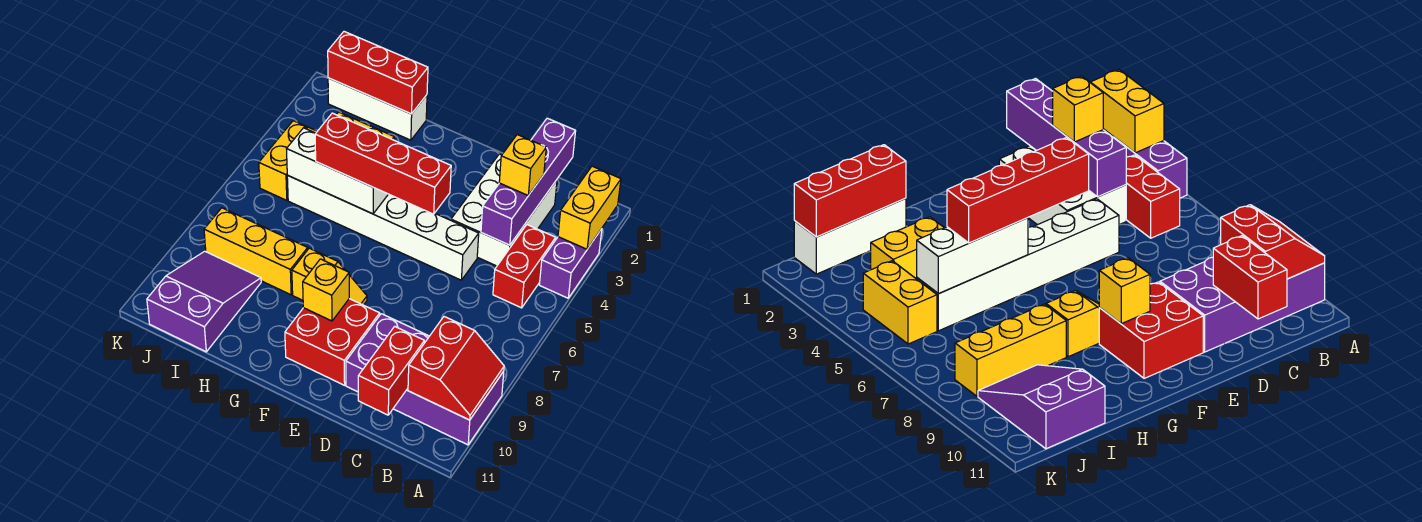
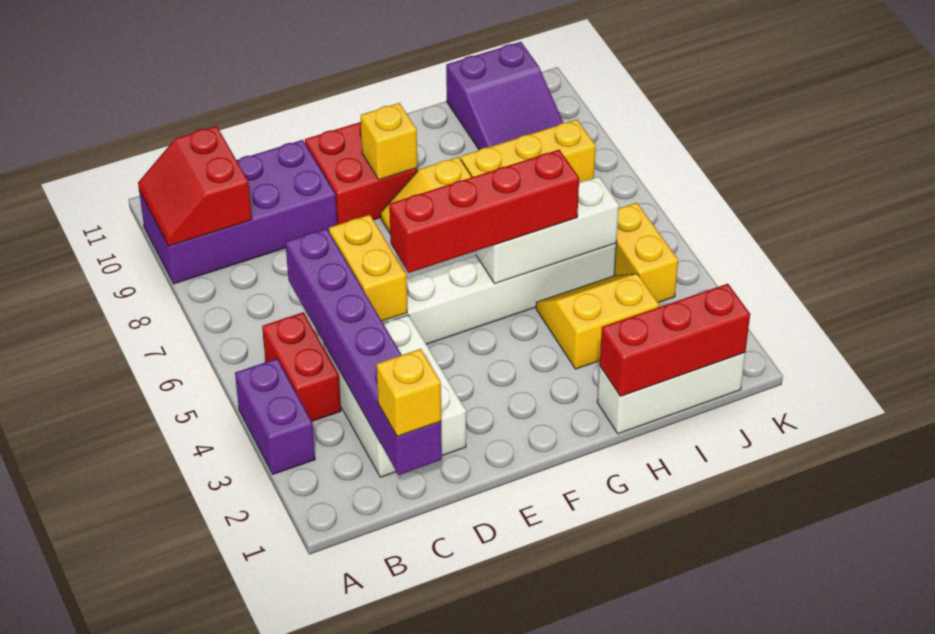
yellow 1x2 brick [558,166,621,249] -> yellow 1x2 brick moved to [329,215,407,321]
purple 1x4 brick [481,118,576,245] -> purple 1x6 brick [285,228,442,475]
yellow 1x1 brick [499,135,546,195] -> yellow 1x1 brick moved to [377,349,441,436]
red 1x2 brick [358,326,424,415] -> none

